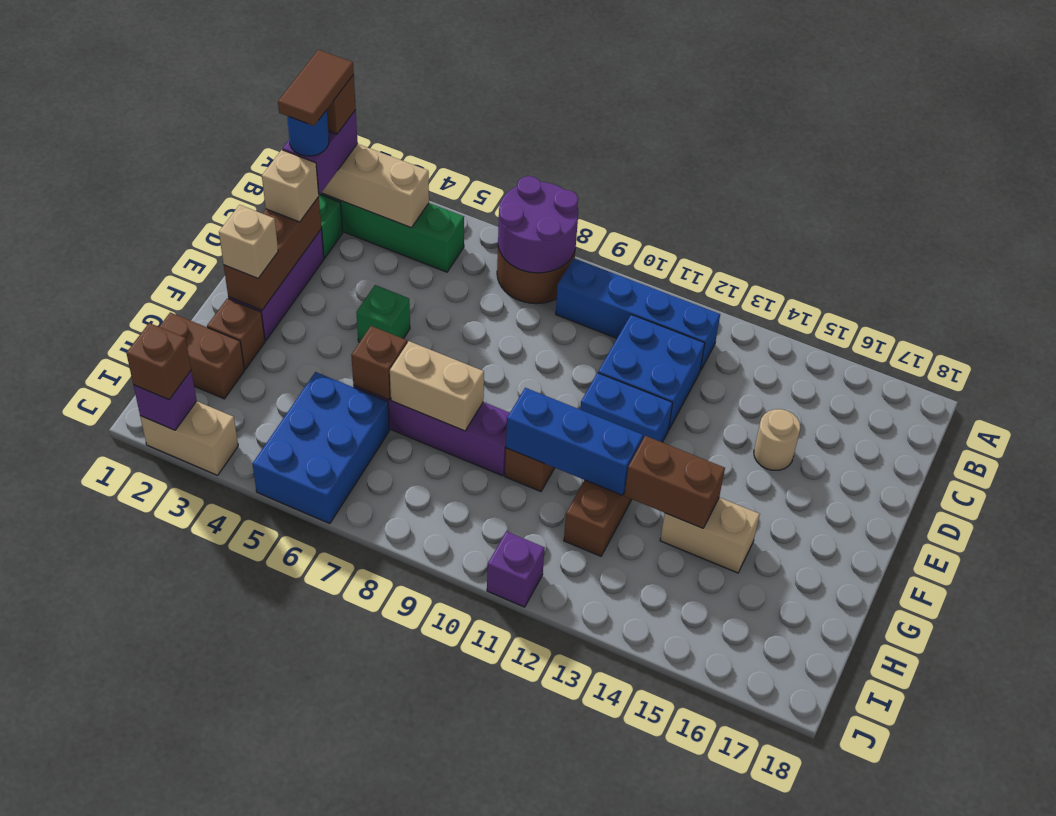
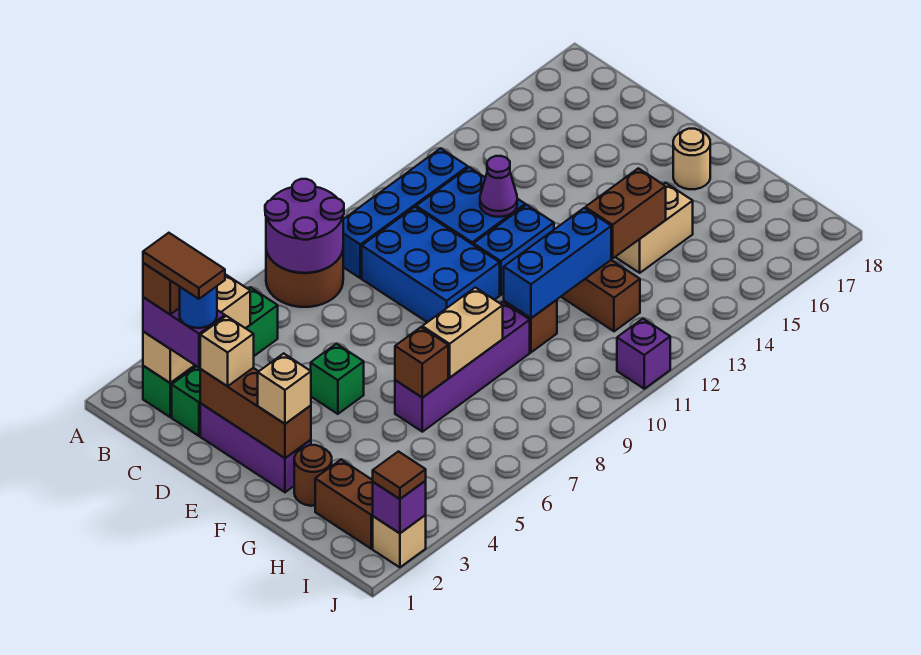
none -> purple 1x1 cone [480,156,517,217]
tan 1x1 round brick [754,409,800,470] -> tan 1x1 round brick moved to [673,129,710,189]
brown 1x1 brick [207,298,265,369] -> brown 1x1 round brick [294,445,332,506]
brown 1x2 brick [159,312,244,399] -> brown 1x2 brick turned to [315,460,373,549]
blue 2x3 brick [253,372,389,524] -> blue 2x3 brick moved to [362,207,500,322]
tan 1x2 brick [140,401,238,475] -> tan 1x1 brick [373,515,426,567]
brown 1x1 brick [126,323,191,400] -> brown 1x1 tile [373,452,426,499]

